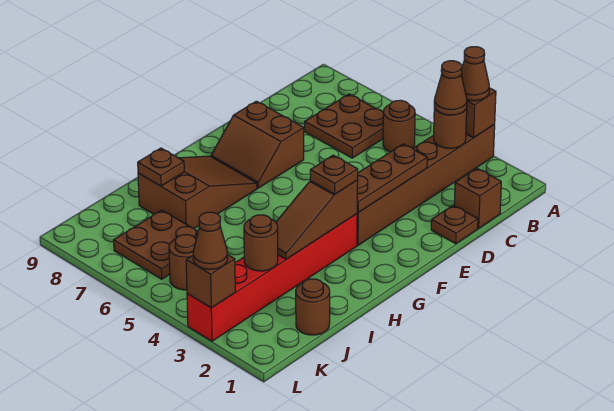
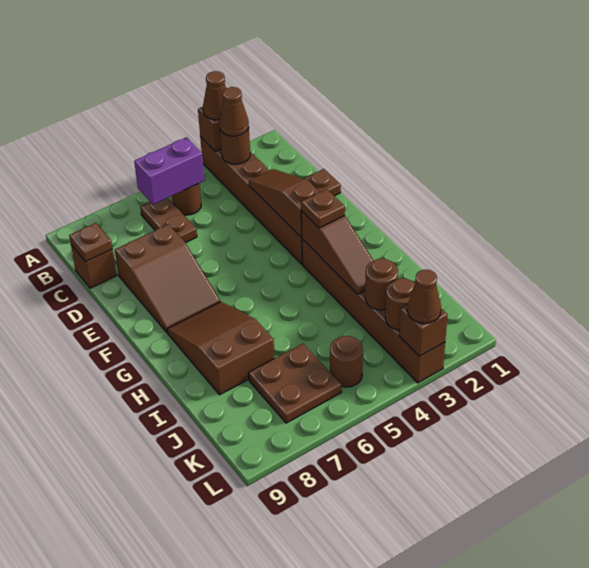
none -> purple 1x2 brick [134,137,205,204]
brown 2x2 plate [305,94,383,158] -> brown 1x2 plate [140,198,197,243]
brown 1x1 brick [454,168,501,228] -> brown 1x1 brick moved to [71,245,117,288]
brown 1x3 plate [357,144,427,212] -> brown 1x3 slope [249,169,319,238]
brown 2x2 slope [211,101,304,188] -> brown 2x3 slope [115,224,220,332]
red 1x6 brick [187,214,357,341] -> brown 1x6 brick [302,239,445,383]
brown 1x1 plate [138,148,184,186] -> brown 1x1 plate moved to [69,223,112,262]
brown 1x1 round brick [296,279,330,335] -> brown 1x1 round brick moved to [385,278,415,330]

